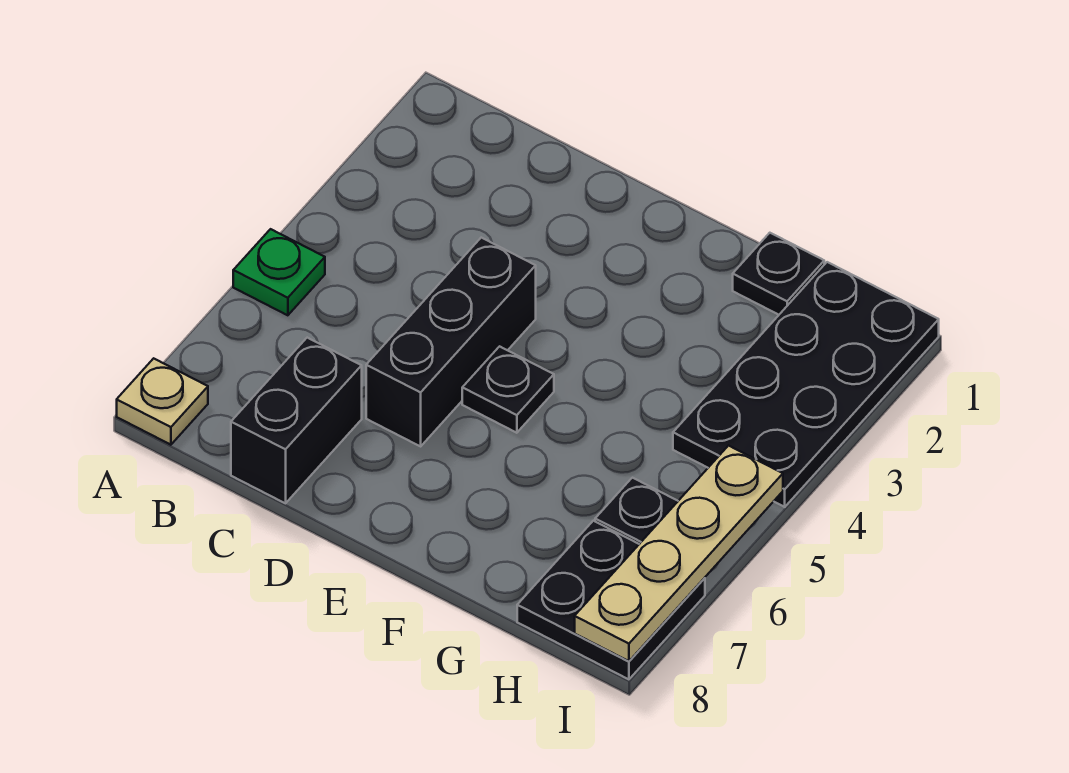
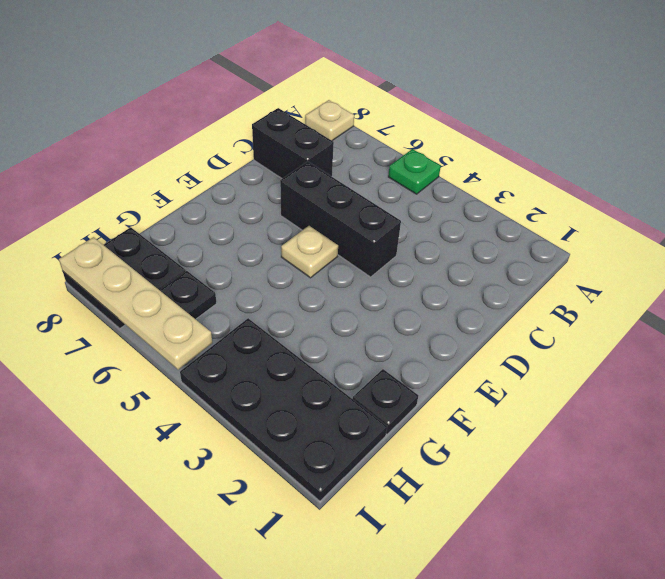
black 1x1 plate [462,346,554,433] -> tan 1x1 plate [281,226,338,278]

